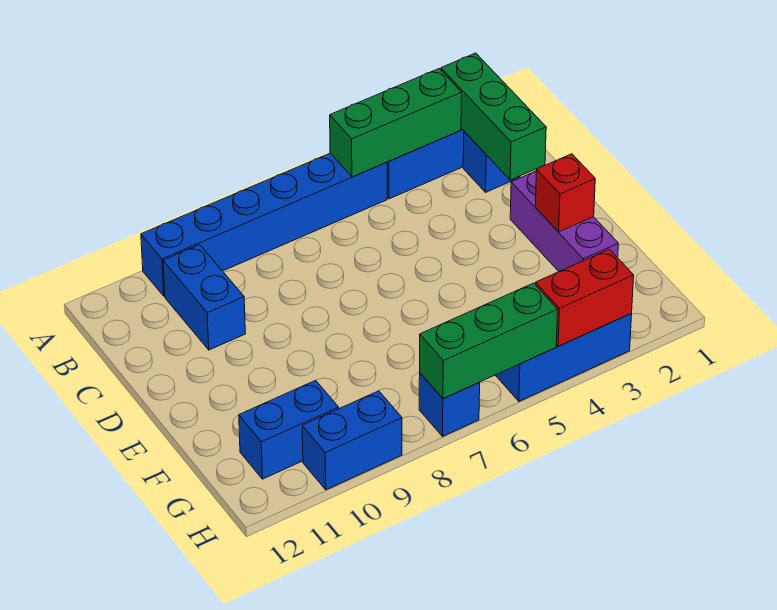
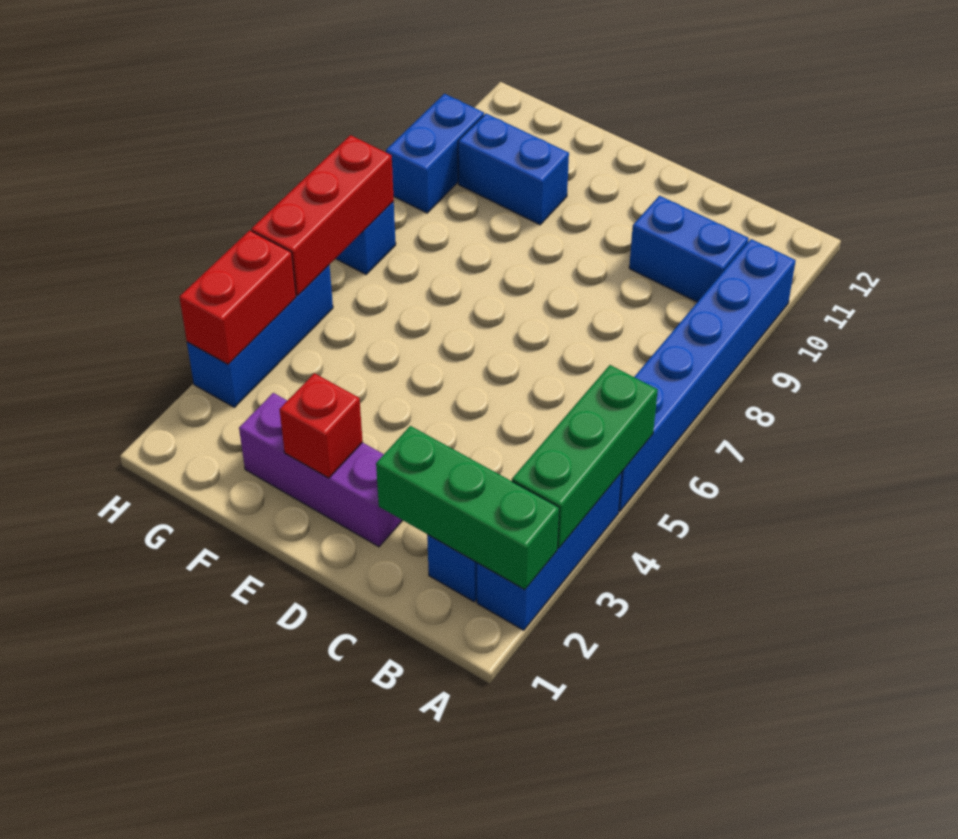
blue 1x2 brick [239,380,339,479] -> blue 1x2 brick turned to [458,114,569,225]
green 1x3 brick [420,283,558,399] -> red 1x3 brick [251,135,394,296]

